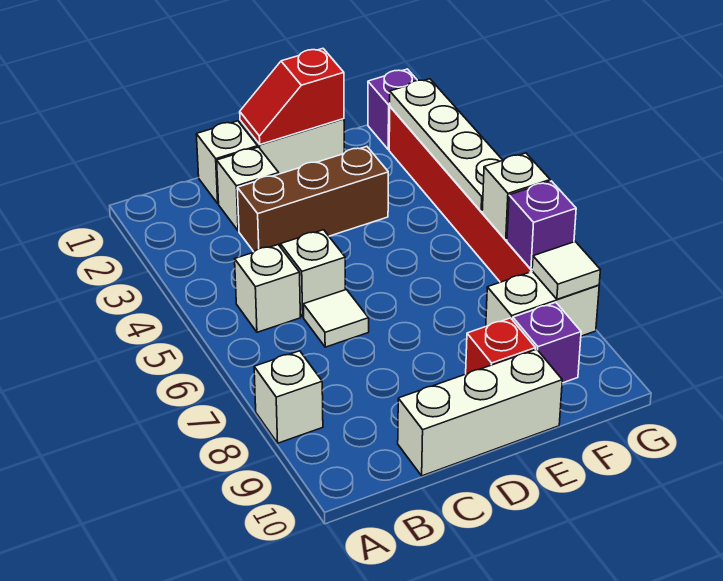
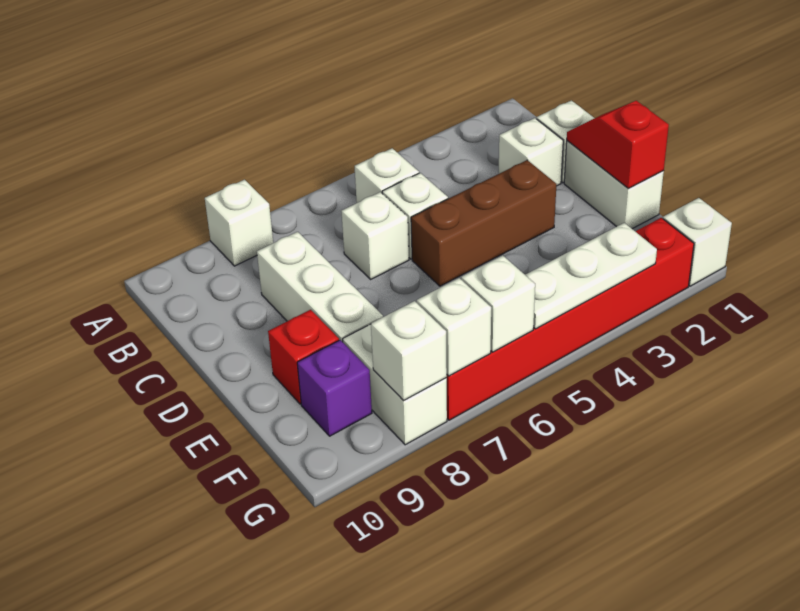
brown 1x3 brick [237,147,388,252] -> brown 1x3 brick turned to [411,160,556,286]
white 1x1 tile [303,290,369,347] -> white 1x1 brick [341,192,409,279]
white 1x3 brick [398,349,562,476] -> white 1x3 brick moved to [257,232,383,342]
purple 1x1 brick [368,69,417,150] -> white 1x1 brick [663,198,732,286]
white 1x4 plate [390,79,503,212] -> white 1x3 plate [525,223,657,329]
purple 1x1 brick [507,181,576,269] -> white 1x1 brick [417,278,491,376]
white 1x1 tile [532,242,600,299] -> white 1x1 brick [371,301,447,401]

